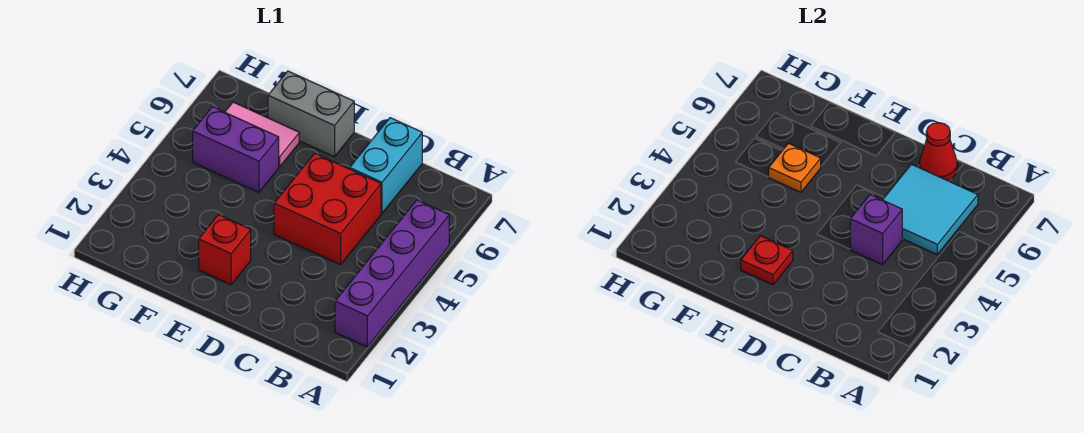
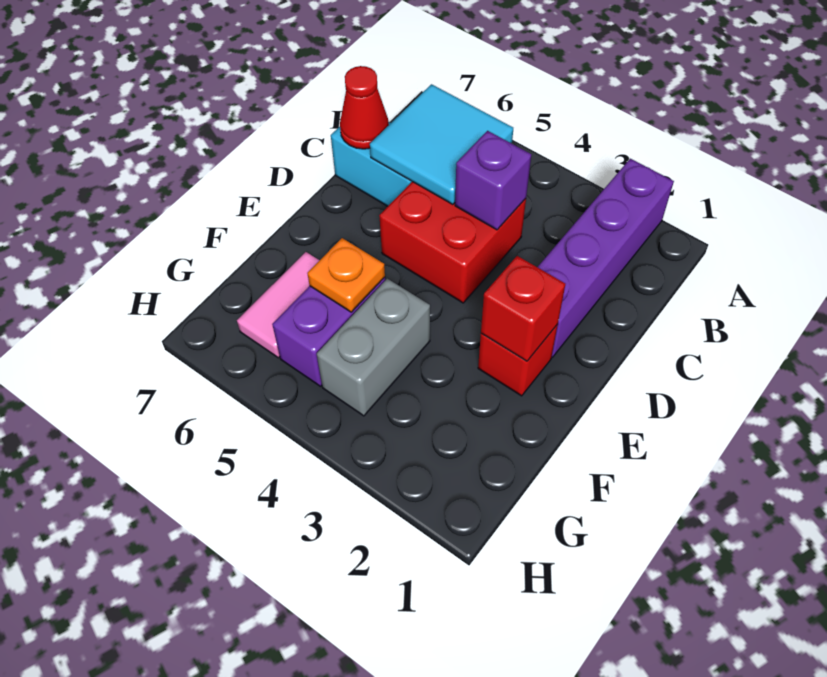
purple 1x4 brick [335,200,449,347] -> purple 1x4 brick turned to [538,159,674,357]
red 1x1 plate [741,236,793,285] -> red 1x1 brick [481,256,565,361]
grey 1x2 brick [268,71,354,157] -> grey 1x2 brick moved to [317,279,430,416]

